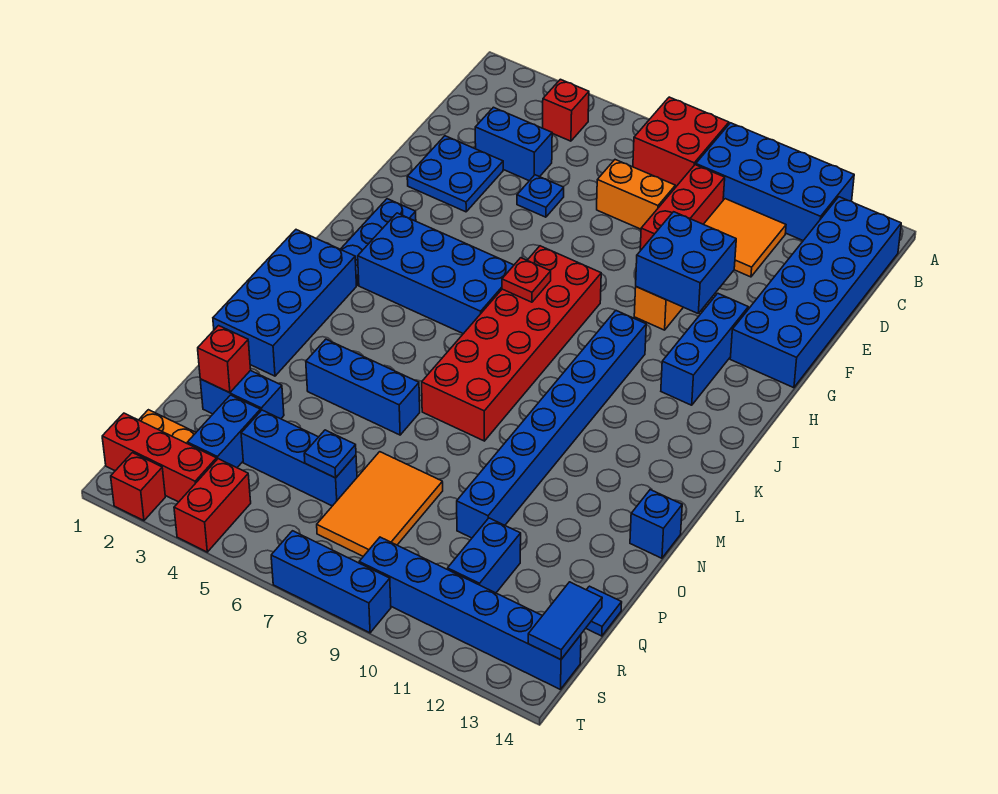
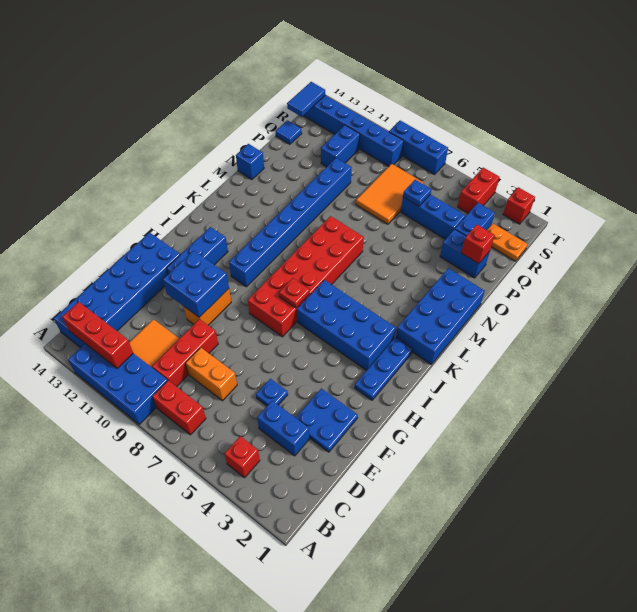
red 2x2 brick [633,97,729,186] -> red 1x2 brick [152,380,206,435]
blue 1x3 brick [306,339,420,435] -> none
red 1x3 brick [102,413,217,502] -> red 1x3 brick moved to [62,302,133,369]

